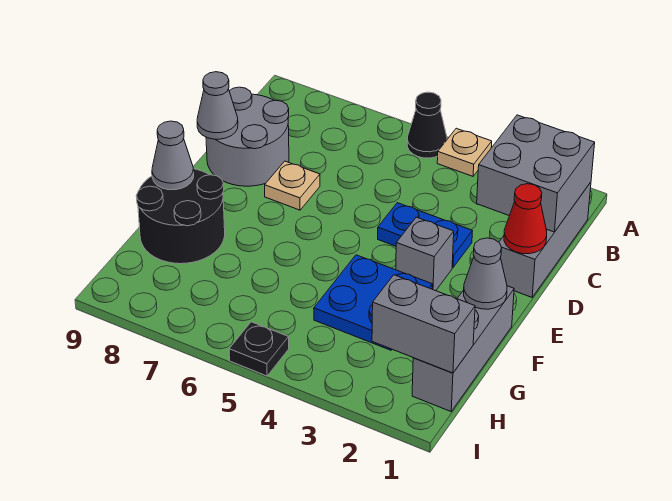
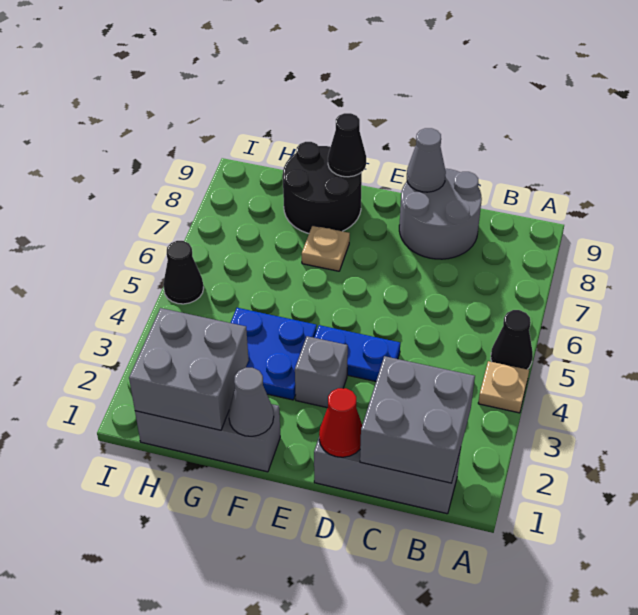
blue 1x2 plate [378,203,472,268] -> blue 1x2 plate turned to [314,325,400,381]
tan 1x1 plate [265,161,320,210] -> tan 1x1 plate moved to [302,225,350,271]
grey 1x1 cone [152,121,194,190] -> black 1x1 cone [328,113,366,177]
grey 1x2 brick [372,275,475,373] -> grey 2x2 brick [129,308,249,430]
black 1x1 plate [229,322,289,376] -> black 1x1 cone [163,241,203,304]

